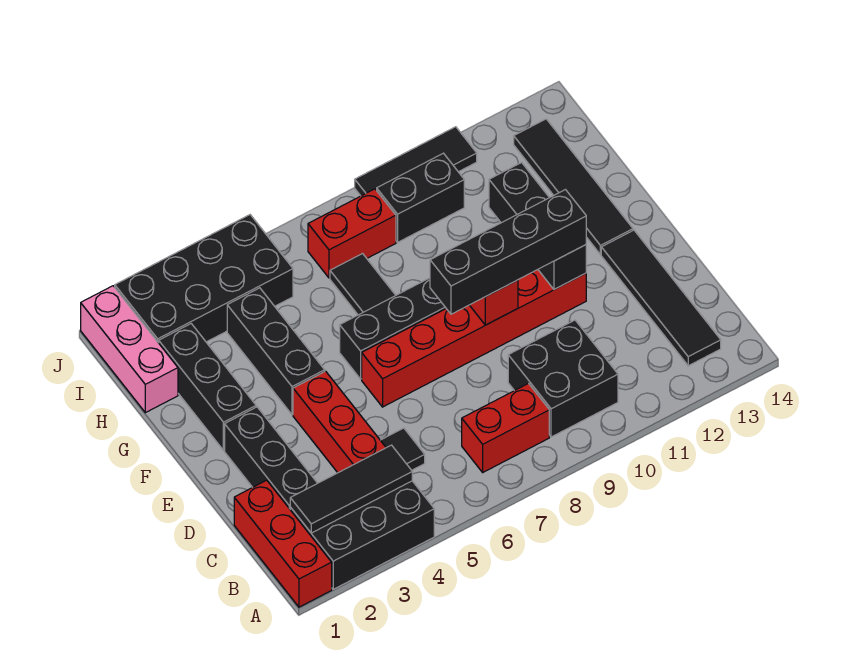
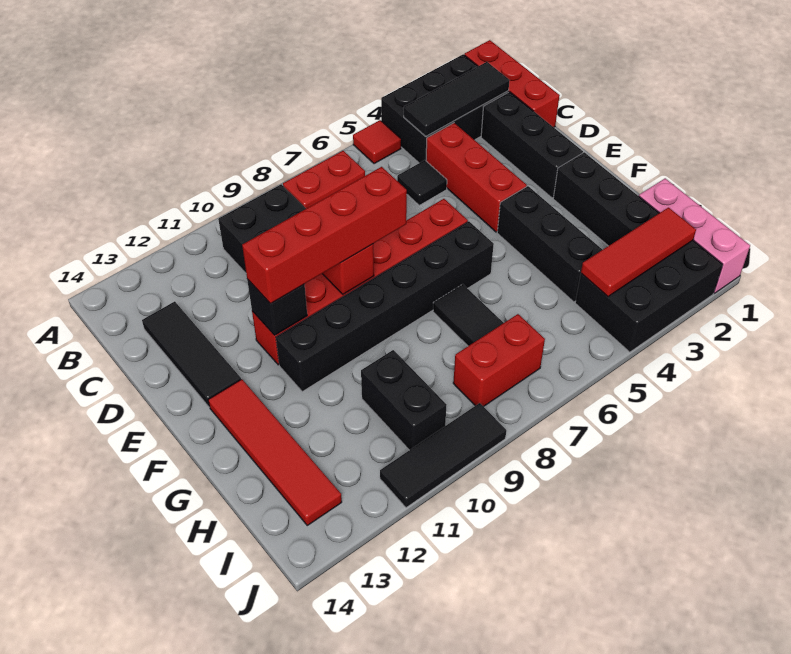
none -> red 1x1 tile [353,120,401,164]
black 1x4 tile [601,230,721,366] -> black 1x3 tile [142,301,241,407]
black 1x4 brick [430,190,586,314] -> red 1x4 brick [242,167,407,304]
black 1x3 brick [489,163,586,289] -> black 1x1 brick [247,279,307,335]
black 1x4 tile [514,119,633,255] -> red 1x4 tile [208,379,342,525]
black 2x4 brick [115,215,293,343] -> black 2x3 brick [575,240,723,352]
none -> red 1x3 tile [581,208,696,296]
black 1x2 brick [377,153,464,242] -> black 1x2 brick turned to [361,350,446,450]

